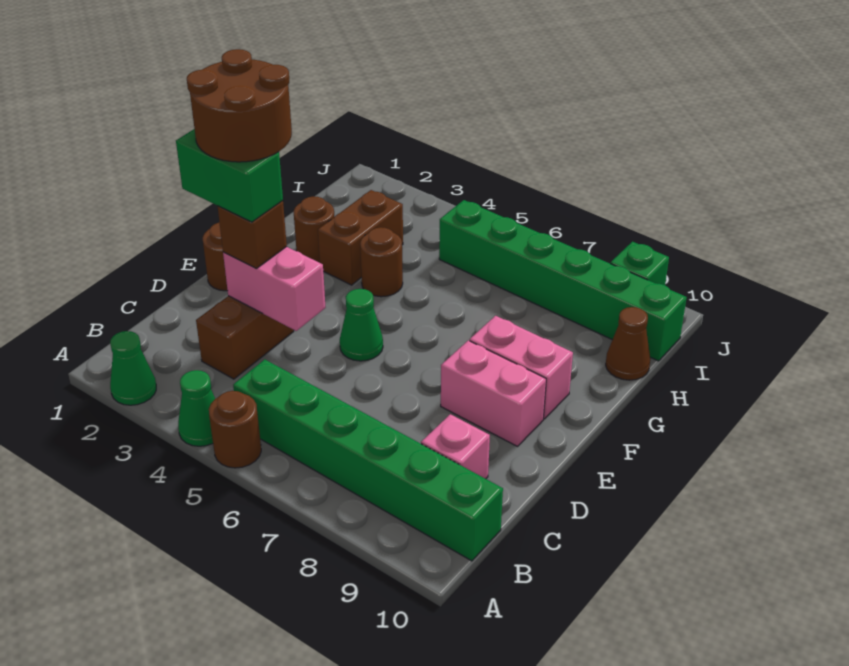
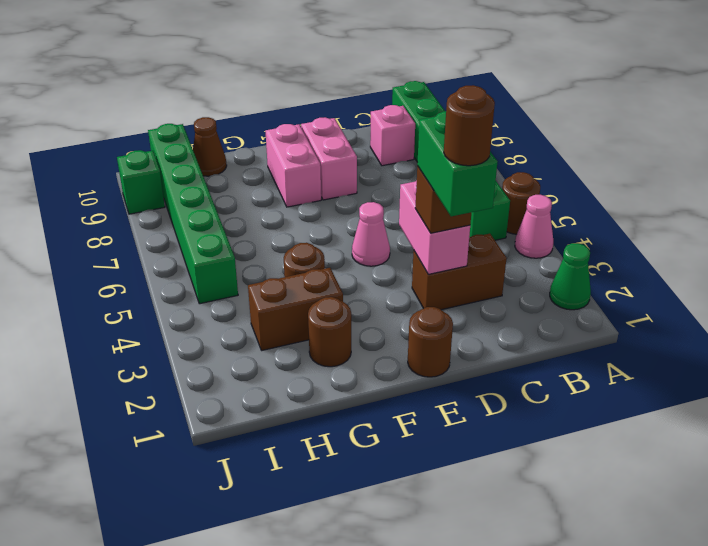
green 1x1 cone [178,370,215,446] -> pink 1x1 cone [515,195,553,258]
brown 2x2 round brick [187,49,292,162] -> brown 1x1 round brick [444,85,495,166]
green 1x1 cone [340,289,383,361] -> pink 1x1 cone [352,202,390,266]

